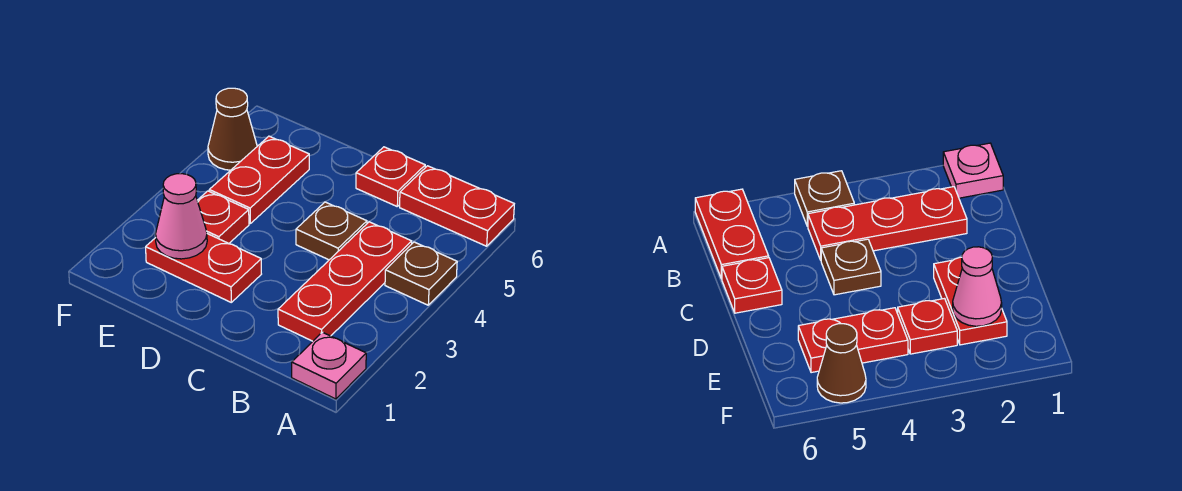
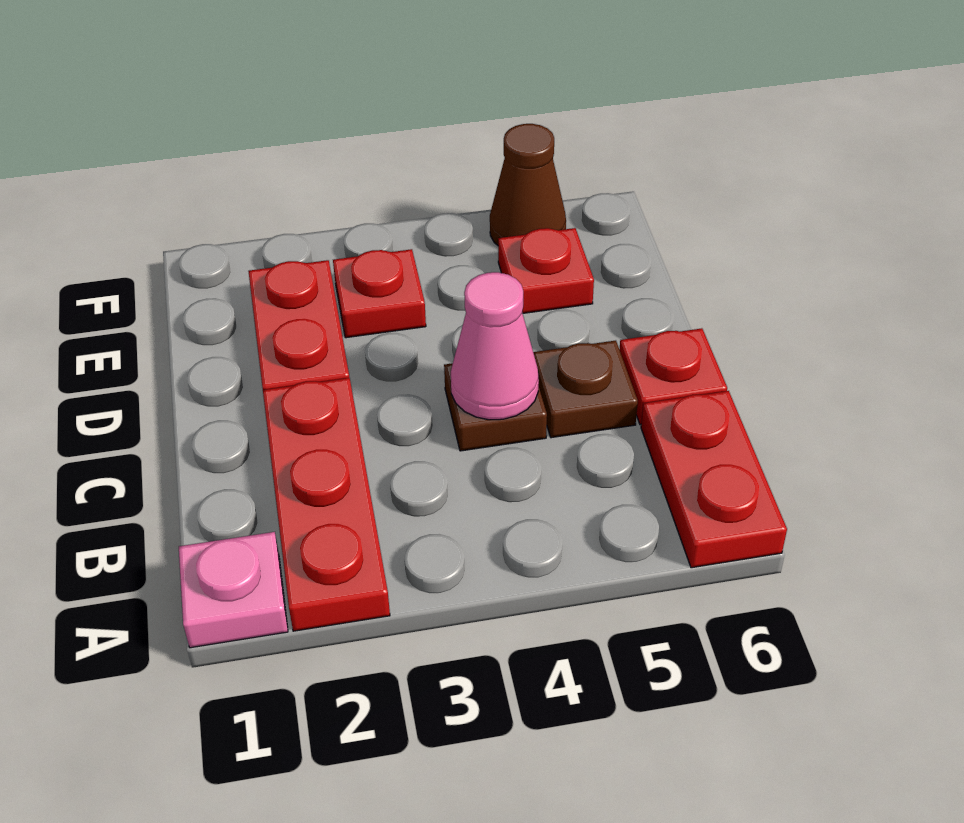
brown 1x1 plate [385,242,457,305] -> brown 1x1 plate moved to [533,341,638,438]
red 1x3 plate [278,222,412,341] -> red 1x3 plate turned to [263,378,390,631]
pink 1x1 cone [156,174,207,259] -> pink 1x1 cone moved to [451,272,539,420]
red 1x2 plate [209,136,309,223] -> red 1x1 plate [498,228,594,313]

